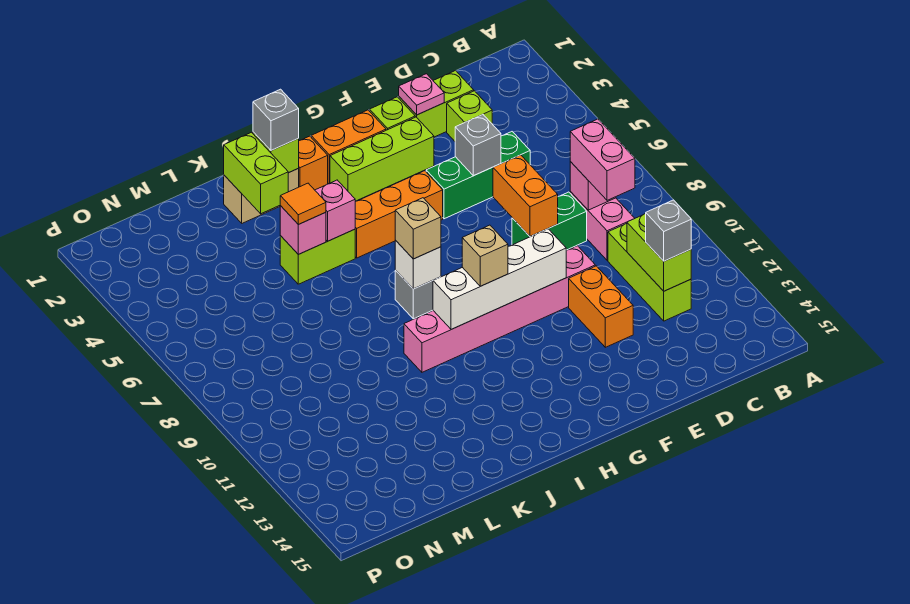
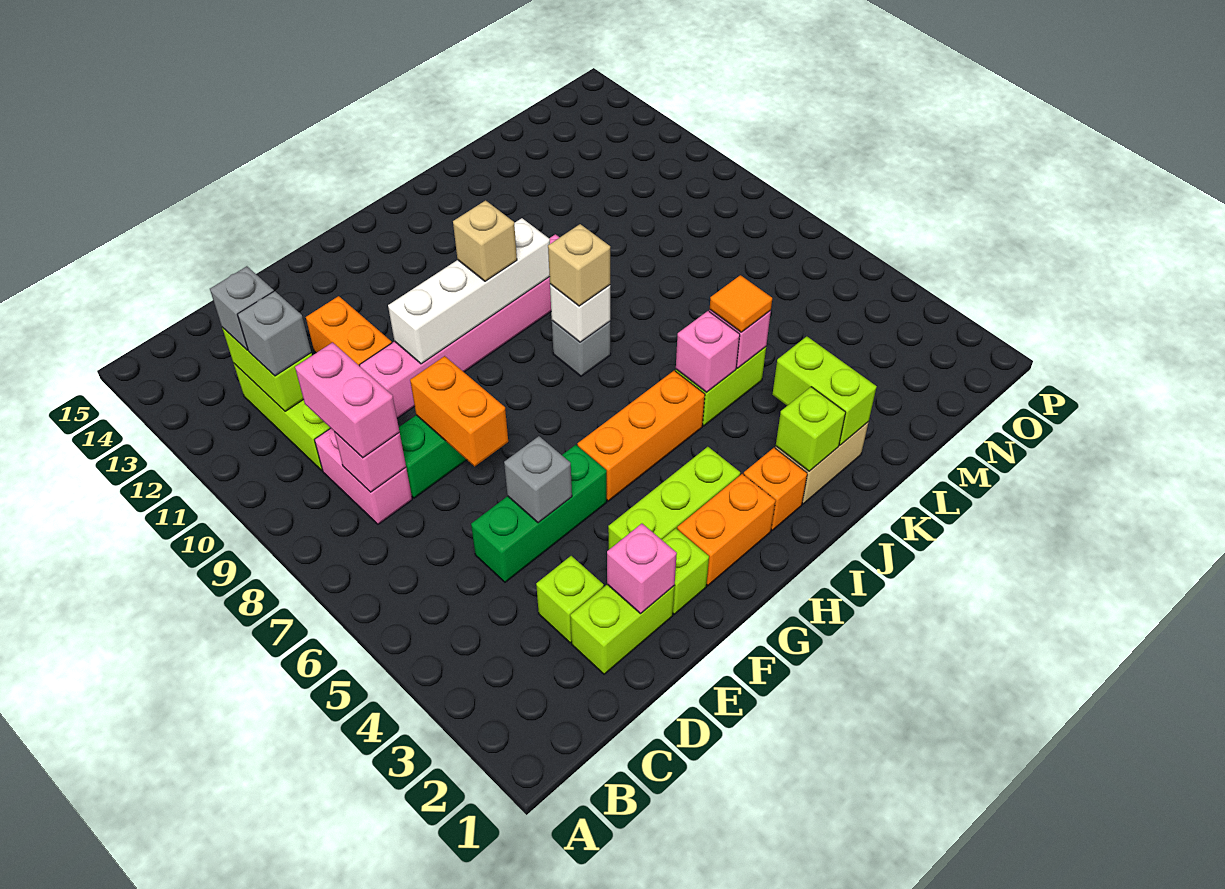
pink 1x1 plate [399,74,444,115] -> pink 1x1 brick [607,524,677,614]
grey 1x1 brick [253,89,299,151] -> grey 1x1 brick moved to [237,291,311,376]

